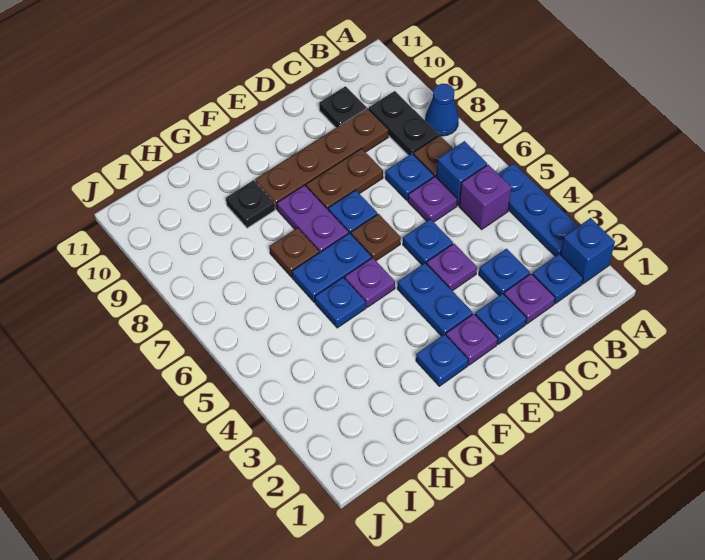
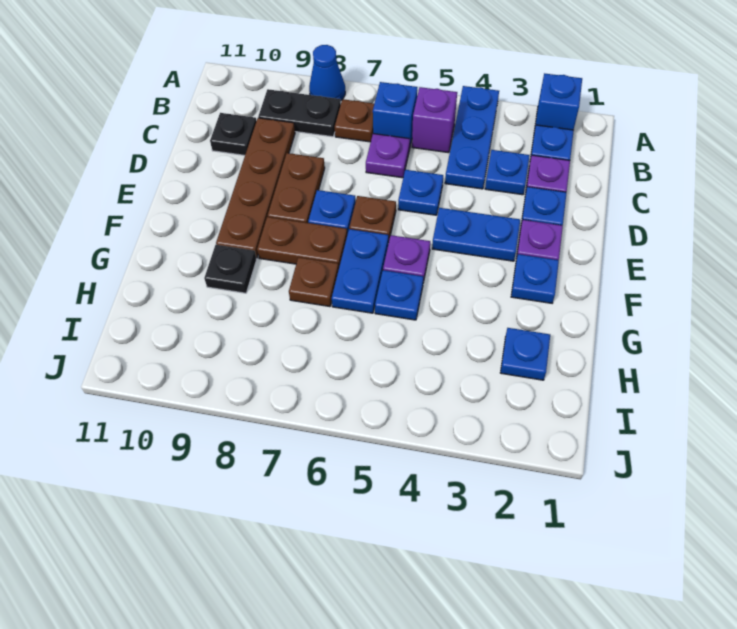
blue 1x3 plate [498,163,578,256] -> blue 1x3 plate turned to [445,86,499,189]
blue 1x1 plate [385,154,434,201] -> blue 1x1 plate moved to [500,328,550,380]
purple 1x1 plate [427,244,477,291] -> none
purple 1x2 plate [277,185,349,253] -> brown 1x2 plate [257,217,347,267]

